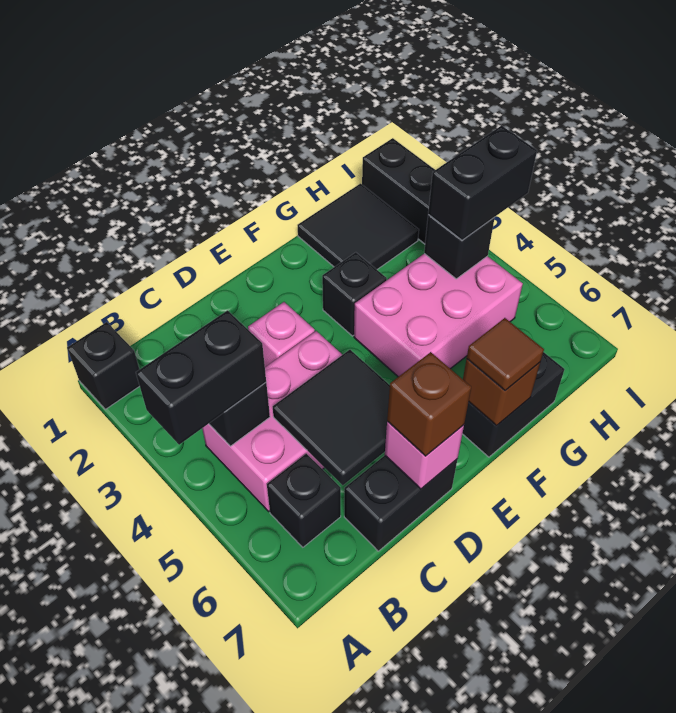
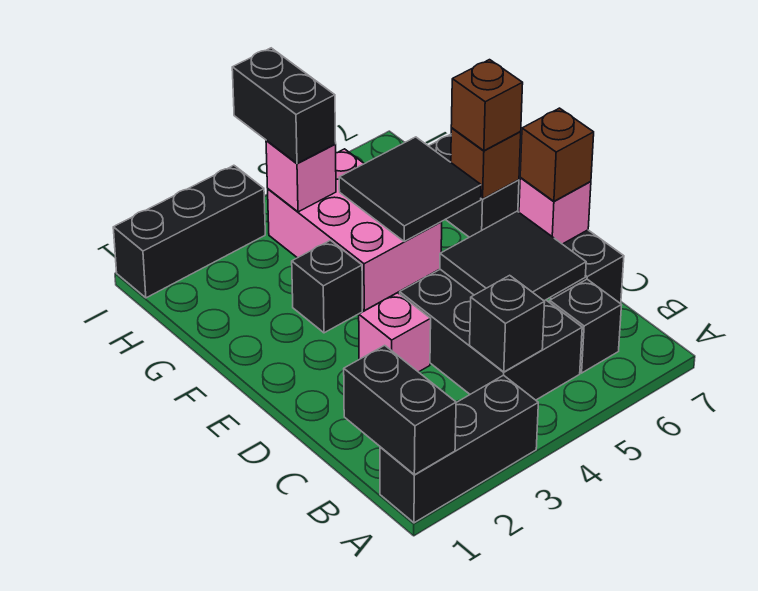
black 1x1 brick [67,322,140,409] -> black 1x3 brick [380,375,538,523]
black 1x2 brick [136,310,266,445] -> black 1x2 brick moved to [344,345,456,475]
pink 2x3 brick [202,331,342,511] -> black 2x3 brick [400,269,582,400]
brown 1x1 tile [467,318,544,390] -> brown 1x1 brick [451,60,523,151]
black 2x2 tile [297,184,419,269] -> black 2x2 tile moved to [339,137,481,241]
black 1x1 brick [424,215,495,279] -> pink 1x1 brick [266,141,336,212]

